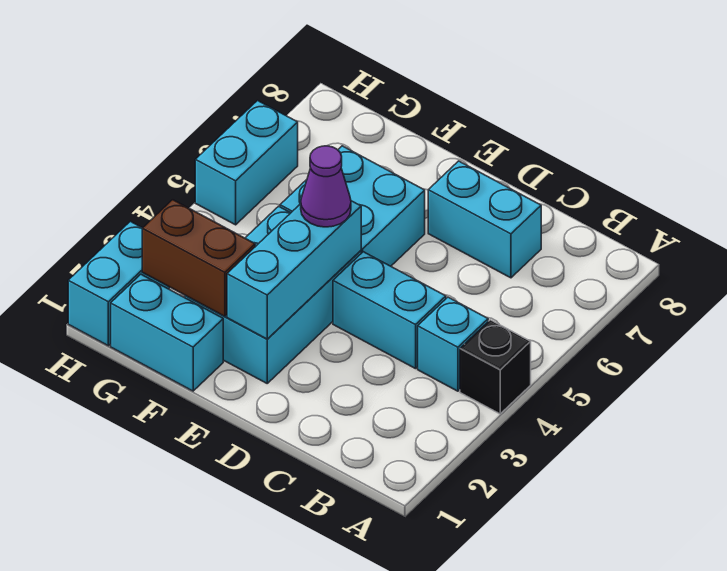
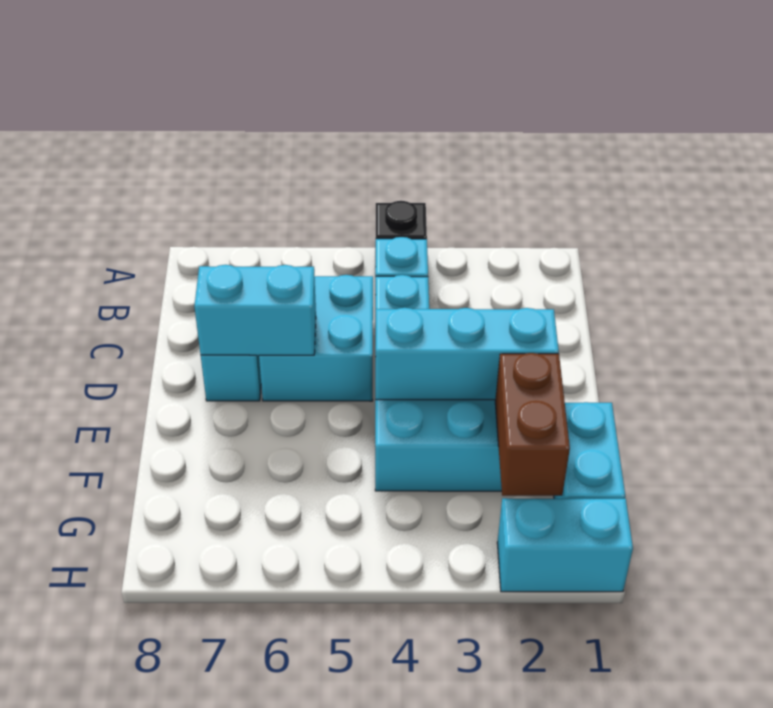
purple 1x1 cone [301,146,351,227] -> none
cyan 2x2 brick [280,146,425,266] -> cyan 2x2 brick moved to [259,275,373,401]
cyan 1x2 brick [195,101,298,225] -> cyan 1x2 brick moved to [194,265,316,355]

